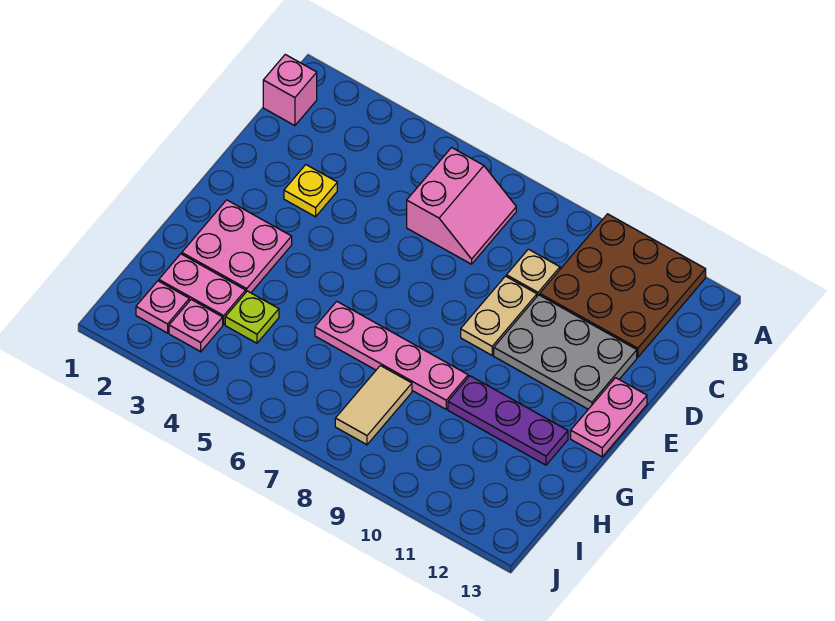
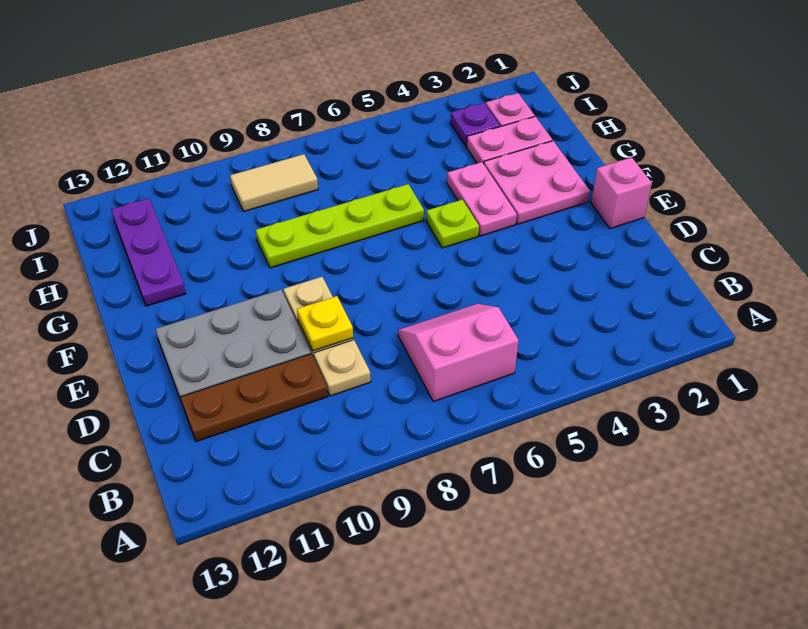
brown 3x3 plate [540,214,706,357] -> brown 1x3 plate [181,354,328,442]
pink 1x1 brick [263,55,317,126] -> pink 1x1 brick moved to [591,157,652,229]
pink 2x2 slope [407,148,516,264] -> pink 2x2 slope turned to [398,304,519,402]
yellow 1x1 plate [284,165,337,217] -> yellow 1x1 plate moved to [297,296,353,351]
pink 1x2 plate [571,378,647,457] -> pink 1x2 plate moved to [447,162,517,236]
pink 1x4 plate [315,301,468,409] -> lime 1x4 plate [256,184,424,268]
purple 1x3 plate [448,376,568,465] -> purple 1x3 plate turned to [111,198,186,306]
lime 1x1 plate [225,291,279,343] -> lime 1x1 plate moved to [426,200,479,248]
tan 1x2 tile [335,366,412,445] -> tan 1x2 tile turned to [230,154,318,211]
pink 1x1 plate [169,300,223,352] -> purple 1x1 plate [451,103,500,146]

